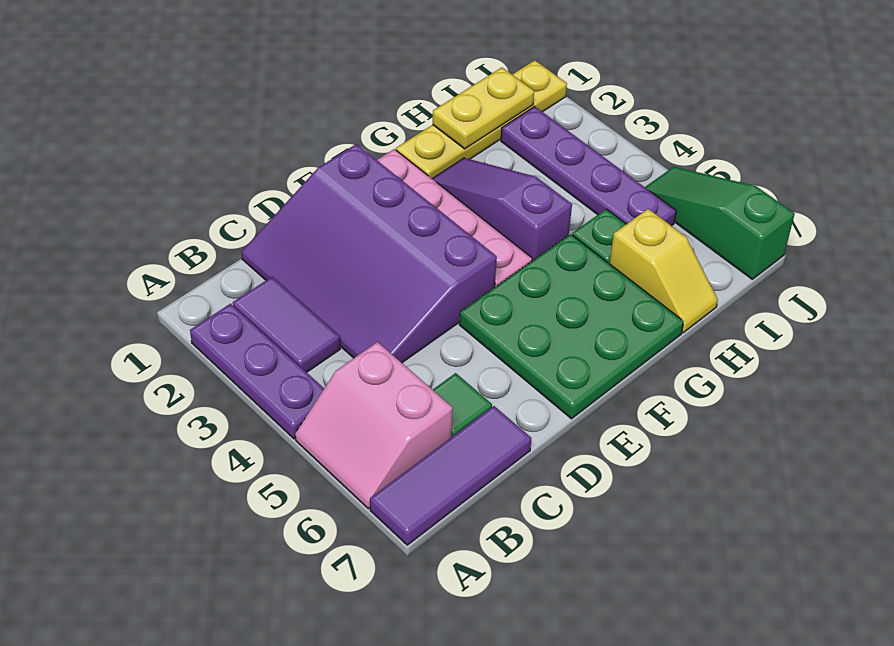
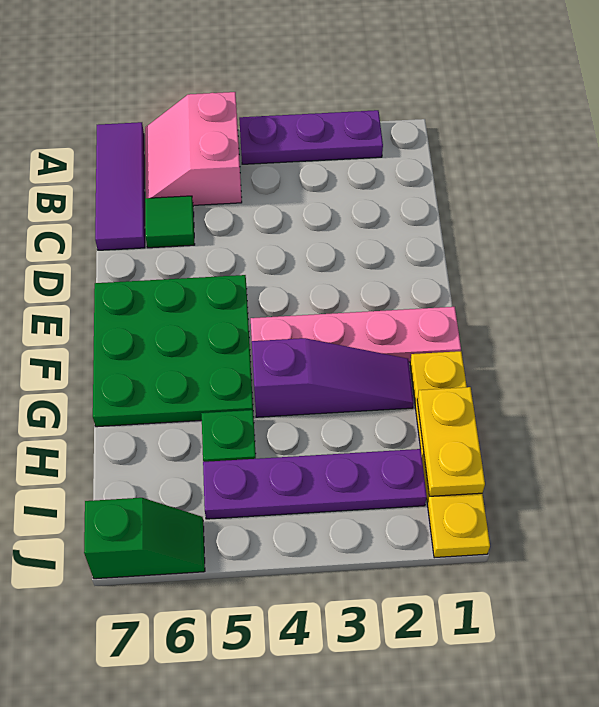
pink 2x2 slope [295,342,453,509] -> pink 2x2 slope turned to [145,92,242,205]
purple 1x2 tile [233,277,340,372] -> none
purple 3x4 slope [241,144,497,363] -> none
yellow 1x2 slope [609,209,718,333] -> none
green 1x3 slope [645,167,795,279] -> green 1x2 slope [84,498,205,579]

